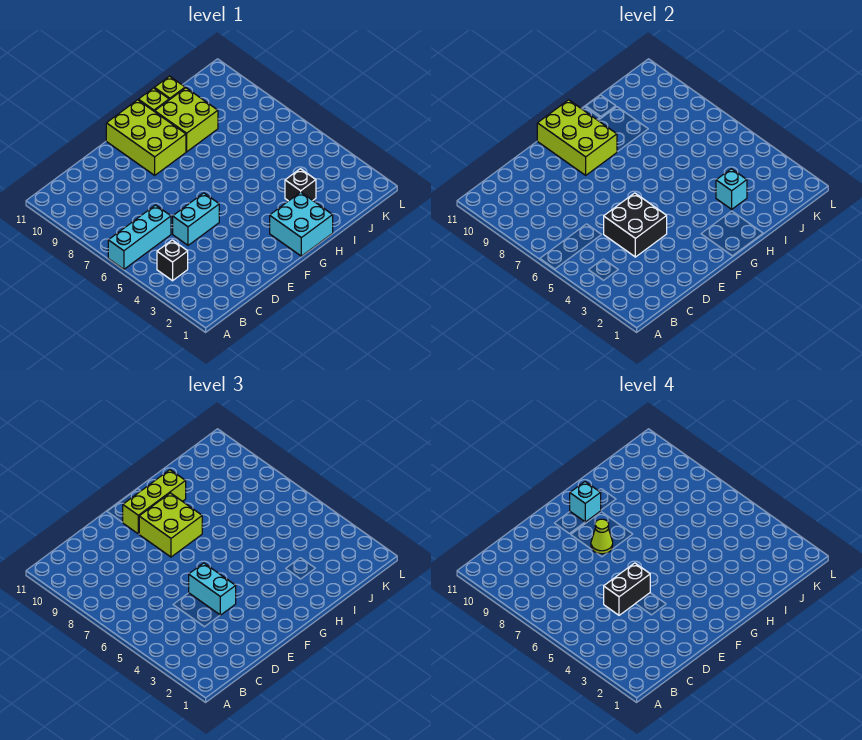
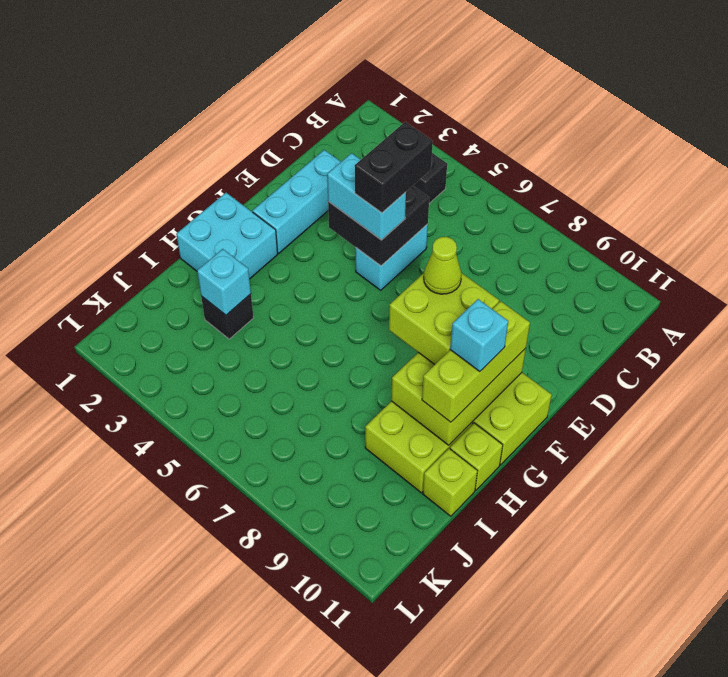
cyan 1x3 brick [108,205,171,269] -> cyan 1x3 brick moved to [253,150,341,253]
lime 2x3 brick [537,100,617,175] -> lime 2x3 brick turned to [391,348,526,445]

